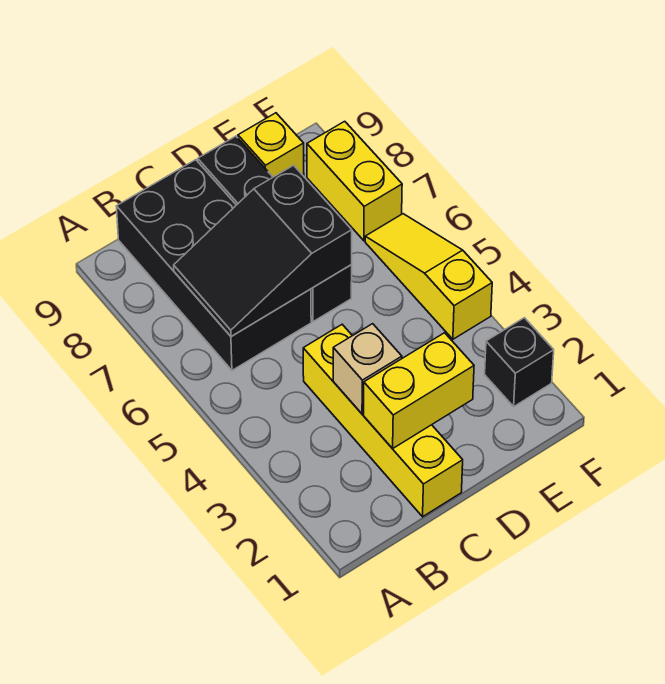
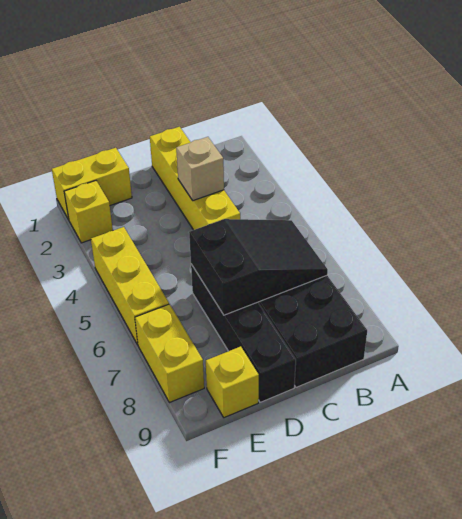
yellow 1x2 brick [364,333,474,449] -> yellow 1x2 brick moved to [52,148,132,220]
black 1x1 brick [485,318,554,406] -> yellow 1x1 brick [64,181,113,243]
yellow 1x3 slope [365,214,492,339] -> yellow 1x3 brick [91,227,169,345]

